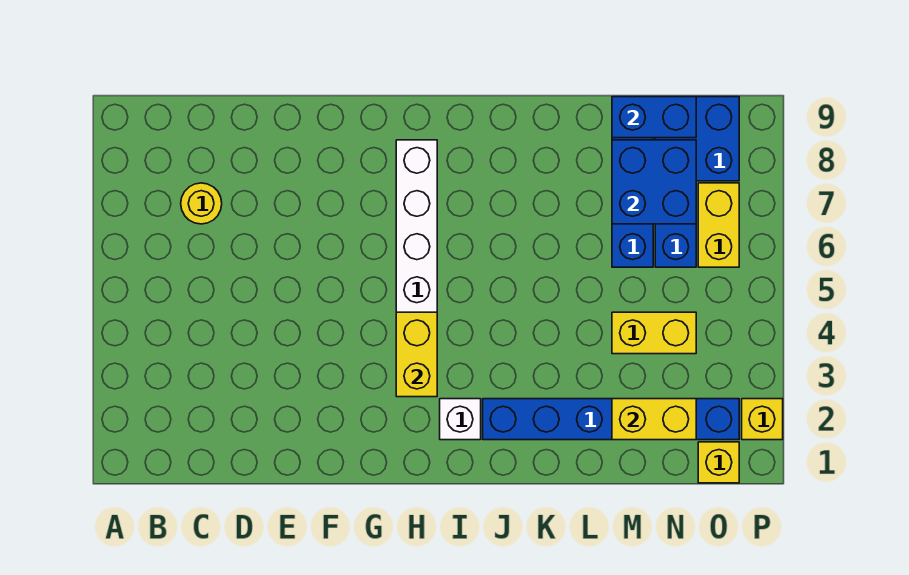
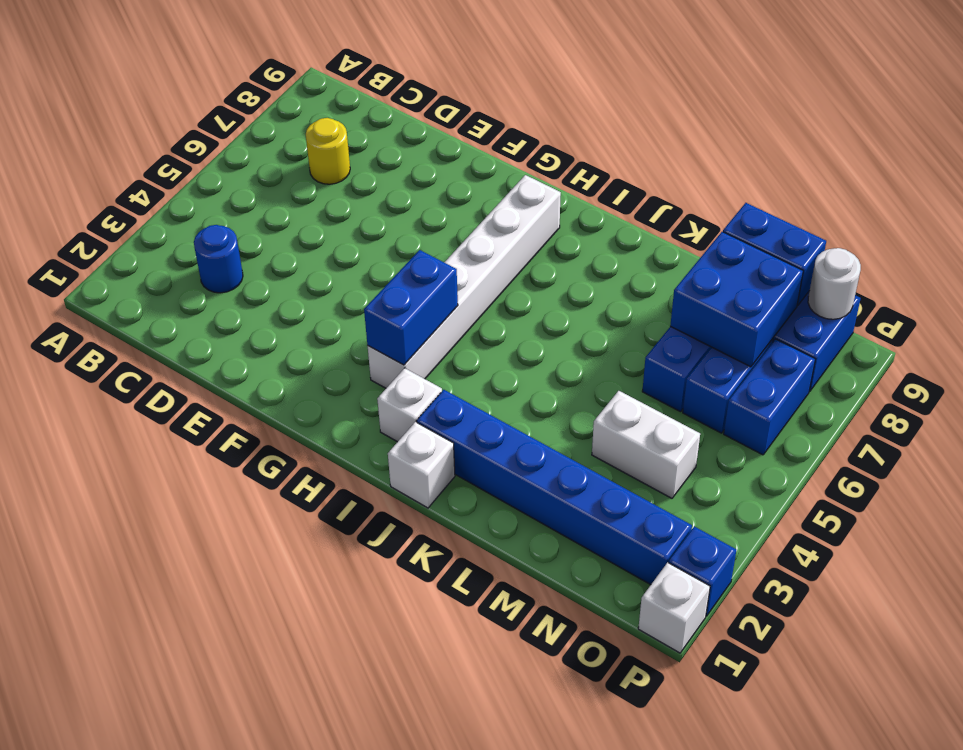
none -> blue 1x1 round brick [194,225,243,293]
yellow 1x2 brick [396,312,437,397] -> blue 1x2 brick [364,250,458,365]
none -> white 1x1 brick [388,422,455,508]
yellow 1x2 brick [612,399,696,440] -> none
yellow 1x2 brick [612,312,696,354] -> white 1x2 brick [592,391,700,498]
yellow 1x1 brick [698,442,739,483] -> none
yellow 1x2 brick [698,183,739,267] -> blue 1x2 brick [724,339,815,455]
none -> white 1x1 round brick [808,248,861,319]
none -> white 1x1 brick [638,563,710,653]
yellow 1x1 brick [742,399,783,440] -> blue 1x1 brick [669,526,736,616]

